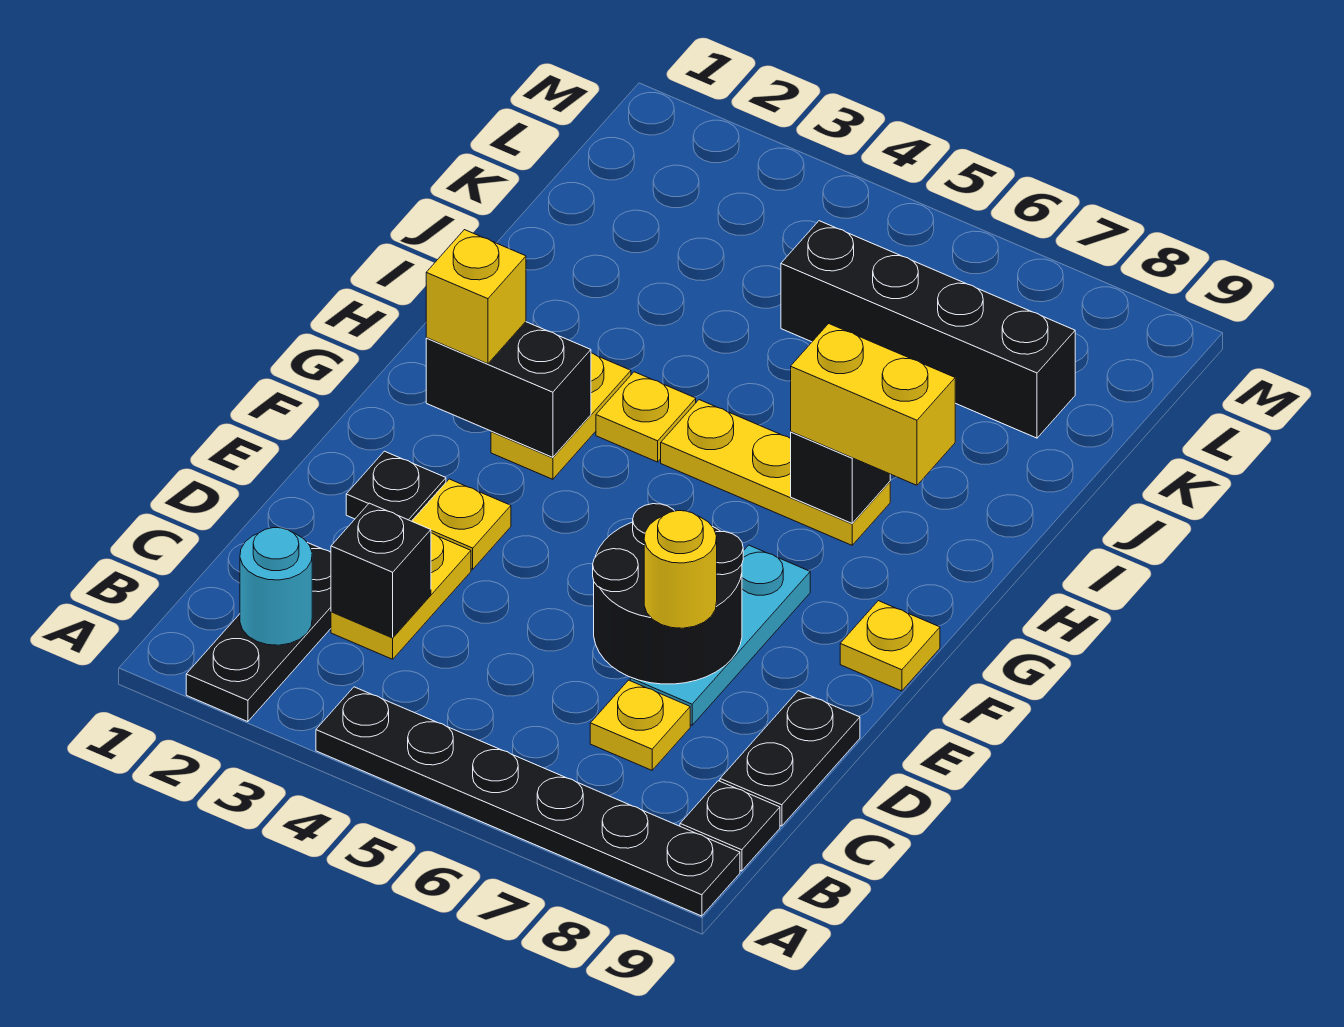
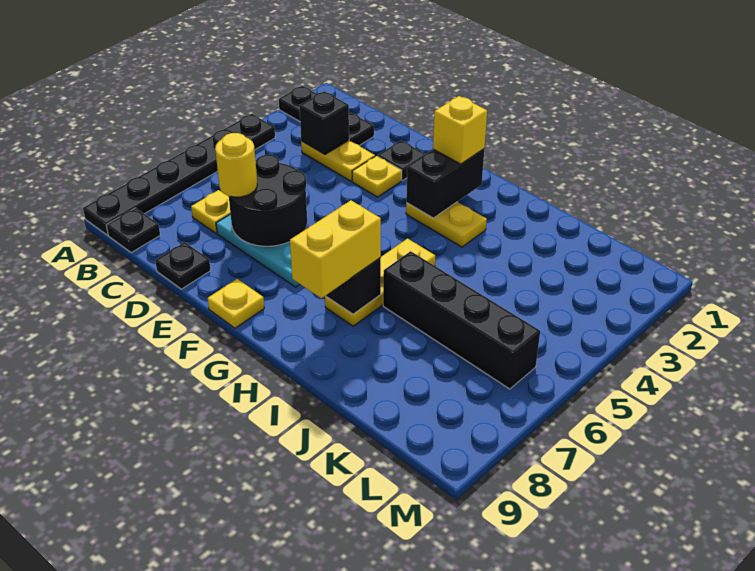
cyan 1x1 round brick [240,528,312,645] -> none
black 1x2 plate [720,691,860,826] -> black 1x1 plate [155,242,211,289]
yellow 1x1 plate [596,372,696,462] -> none
black 1x4 brick [781,221,1075,438] -> black 1x4 brick turned to [383,251,540,389]

